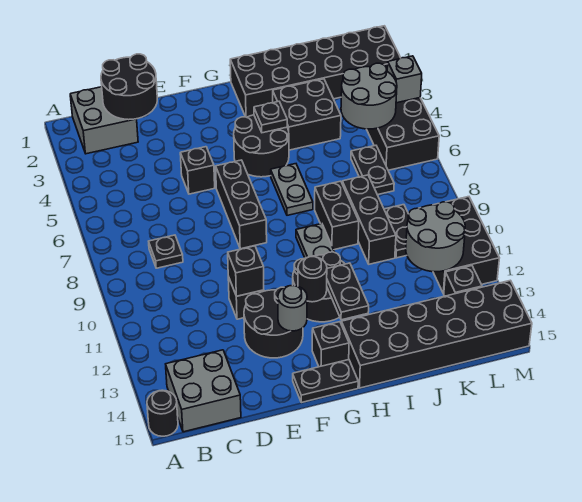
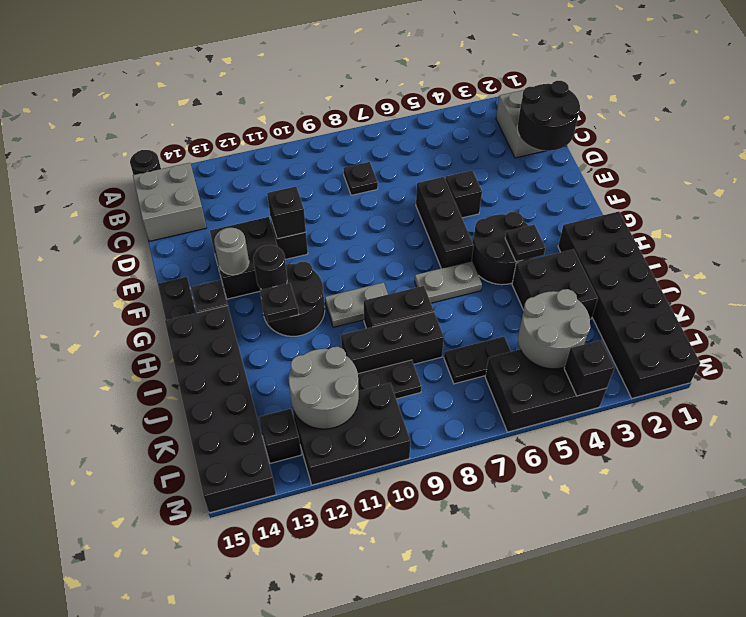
black 2x2 round brick [244,287,303,358] -> black 2x2 brick [210,217,278,299]
black 1x3 brick [216,160,267,249] -> black 1x3 brick turned to [416,177,474,268]
black 1x2 plate [327,263,369,320] -> black 1x1 plate [260,283,299,322]
grey 1x1 brick [387,56,422,103] -> black 1x1 brick [564,340,615,396]

